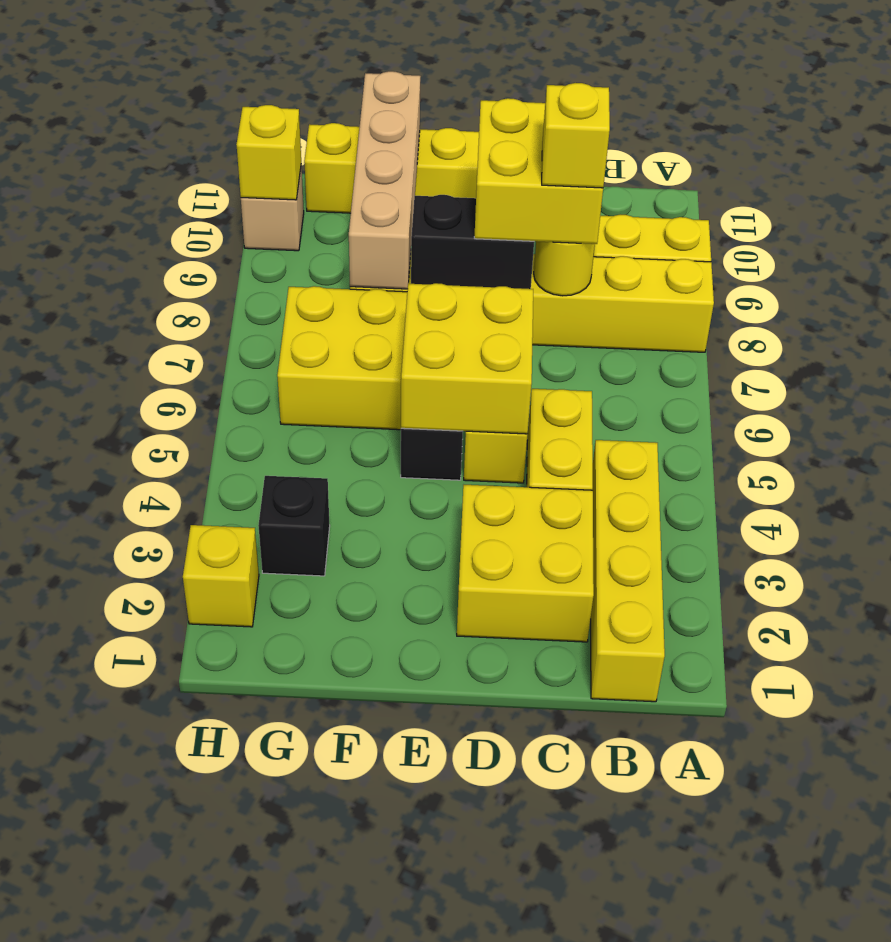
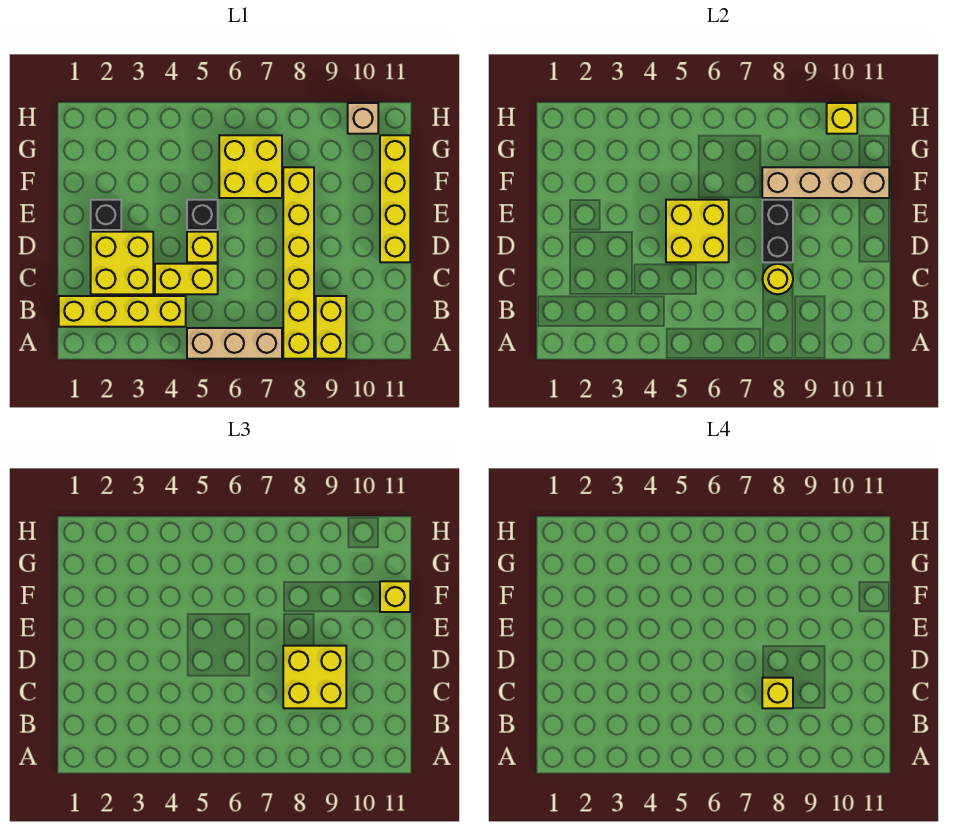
none -> tan 1x3 brick [187,328,282,359]
black 1x1 brick [258,476,330,576] -> black 1x1 brick moved to [91,200,121,230]
yellow 1x1 brick [183,525,259,627] -> yellow 1x1 brick moved to [380,581,410,612]

